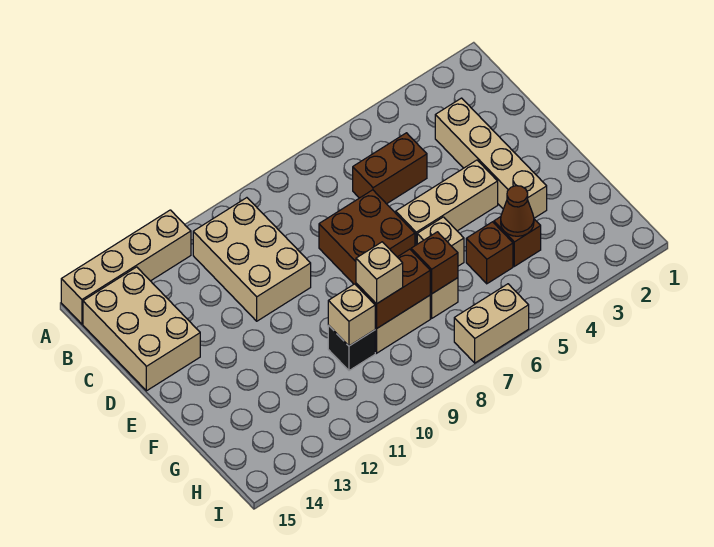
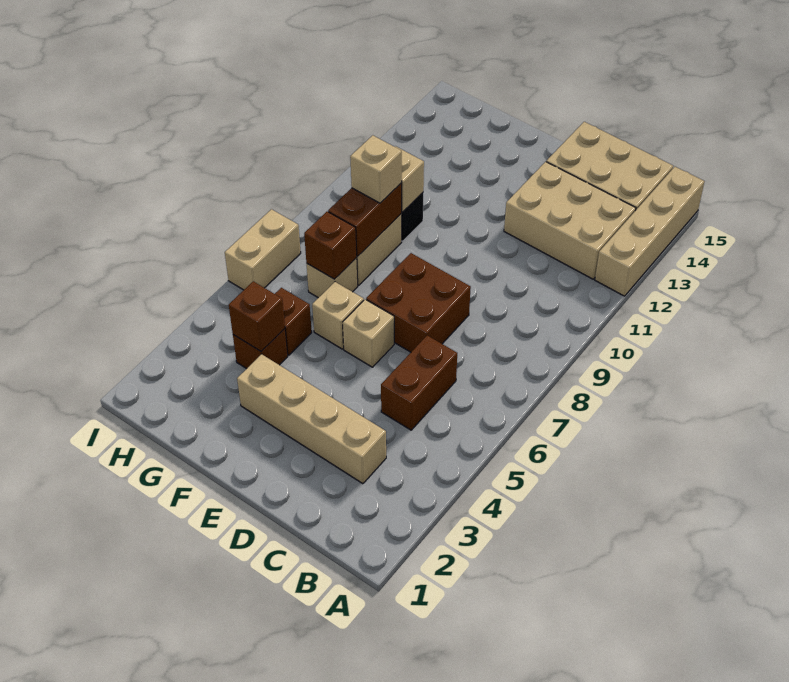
tan 2x3 brick [193,198,311,321] -> tan 2x3 brick moved to [504,162,636,279]
tan 1x3 brick [396,160,498,246] -> tan 1x1 brick [343,299,394,367]
brown 1x1 cone [501,186,534,236] -> brown 1x1 brick [229,281,285,351]

